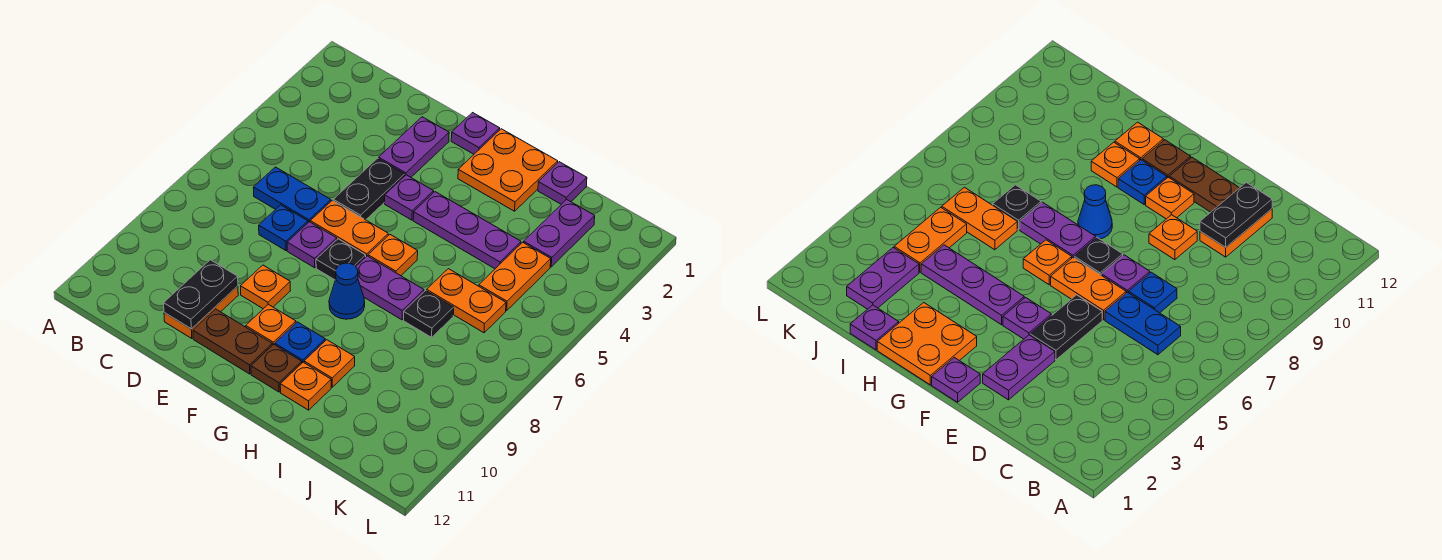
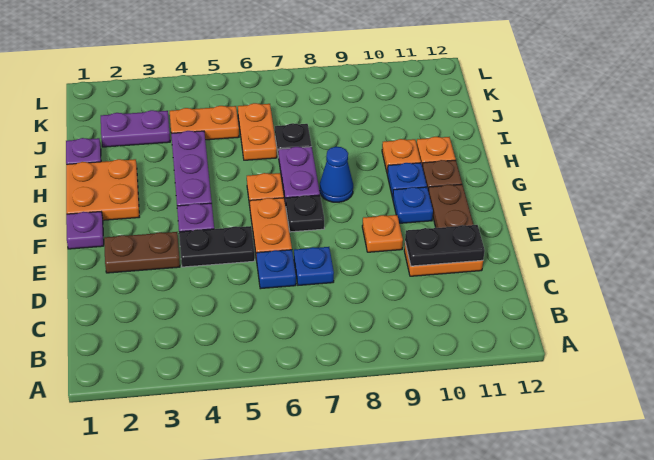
blue 1x2 plate [253,167,331,222] -> blue 1x1 plate [257,250,296,289]
purple 1x2 plate [379,117,449,177] -> brown 1x2 plate [104,232,180,273]
purple 1x1 plate [287,222,337,268] -> none
orange 1x1 plate [246,304,296,345] -> blue 1x1 plate [393,187,433,223]

